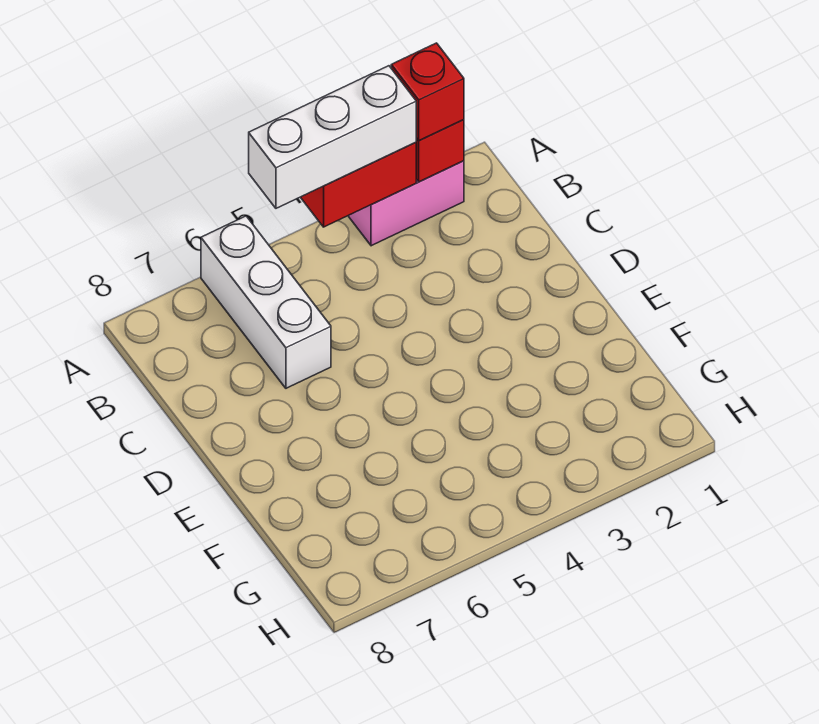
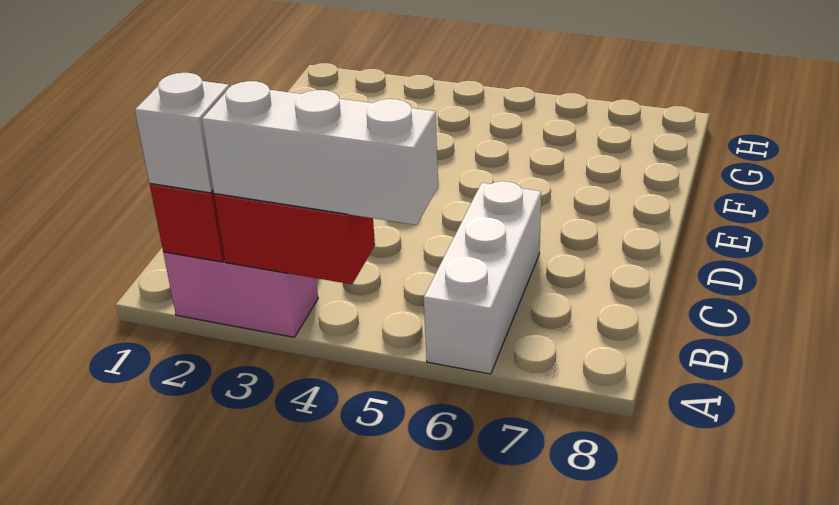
red 1x1 brick [391,43,464,141] -> white 1x1 brick [135,73,229,193]

